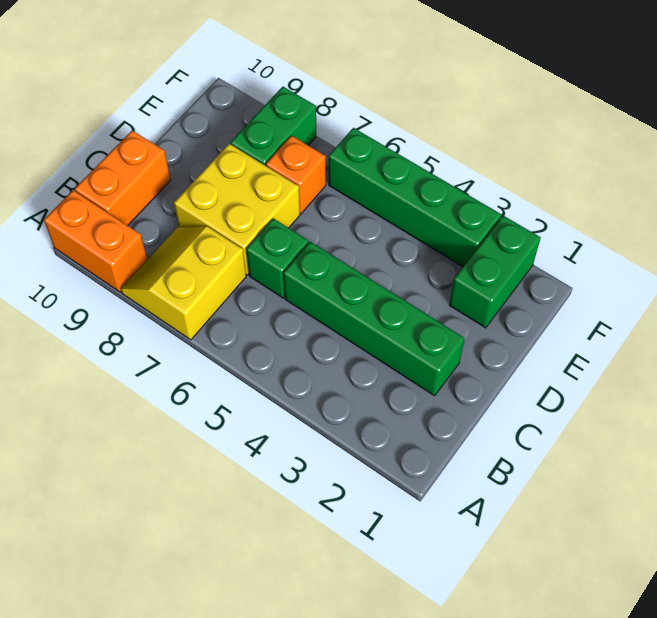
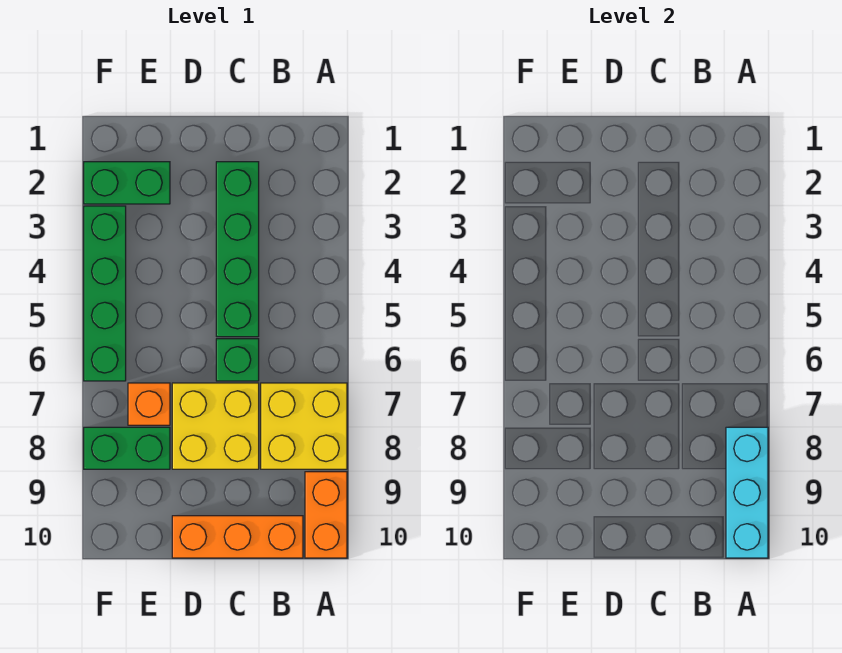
yellow 2x2 slope [121,226,246,340] -> yellow 2x2 brick [261,383,347,469]
none -> cyan 1x3 brick [726,427,768,558]
orange 1x2 brick [75,130,171,226] -> orange 1x3 brick [172,516,303,558]

